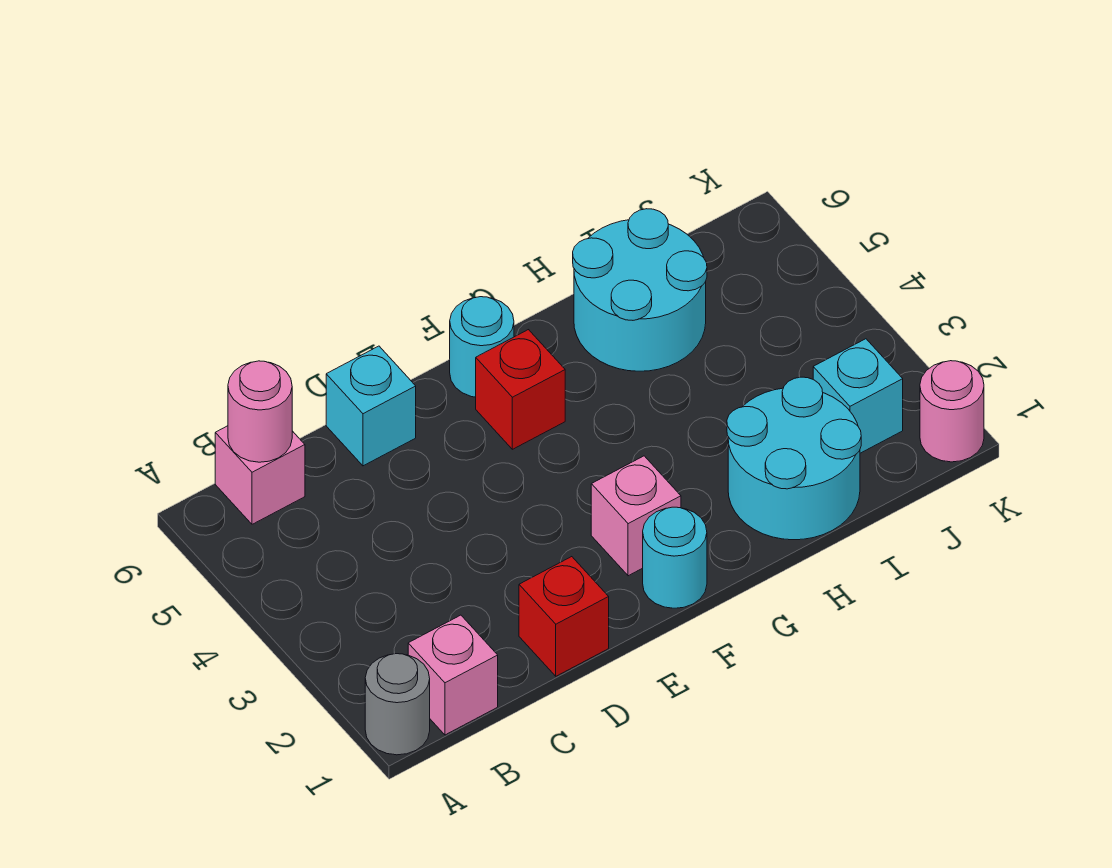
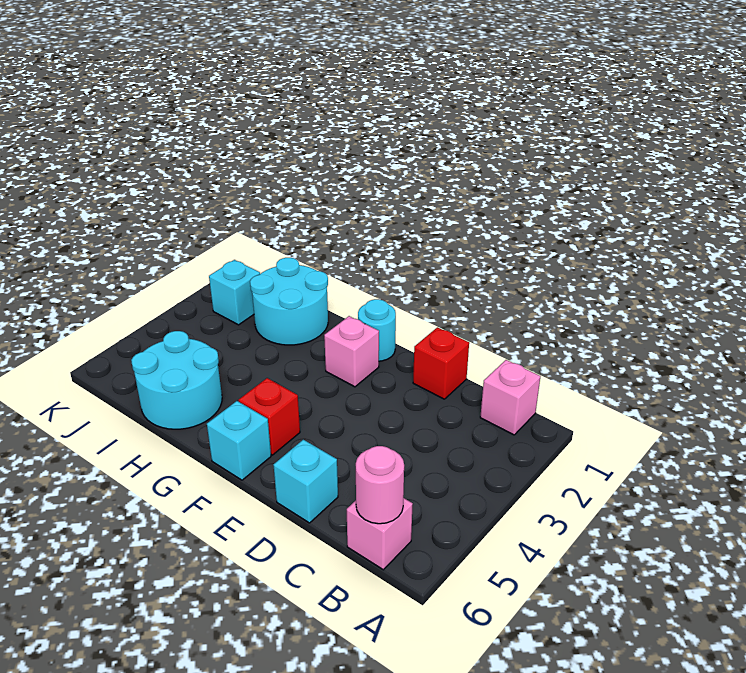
grey 1x1 round brick [365,654,430,755] -> none
cyan 1x1 round brick [450,297,514,397] -> cyan 1x1 brick [207,401,271,480]
pink 1x1 round brick [920,361,984,462] -> none

